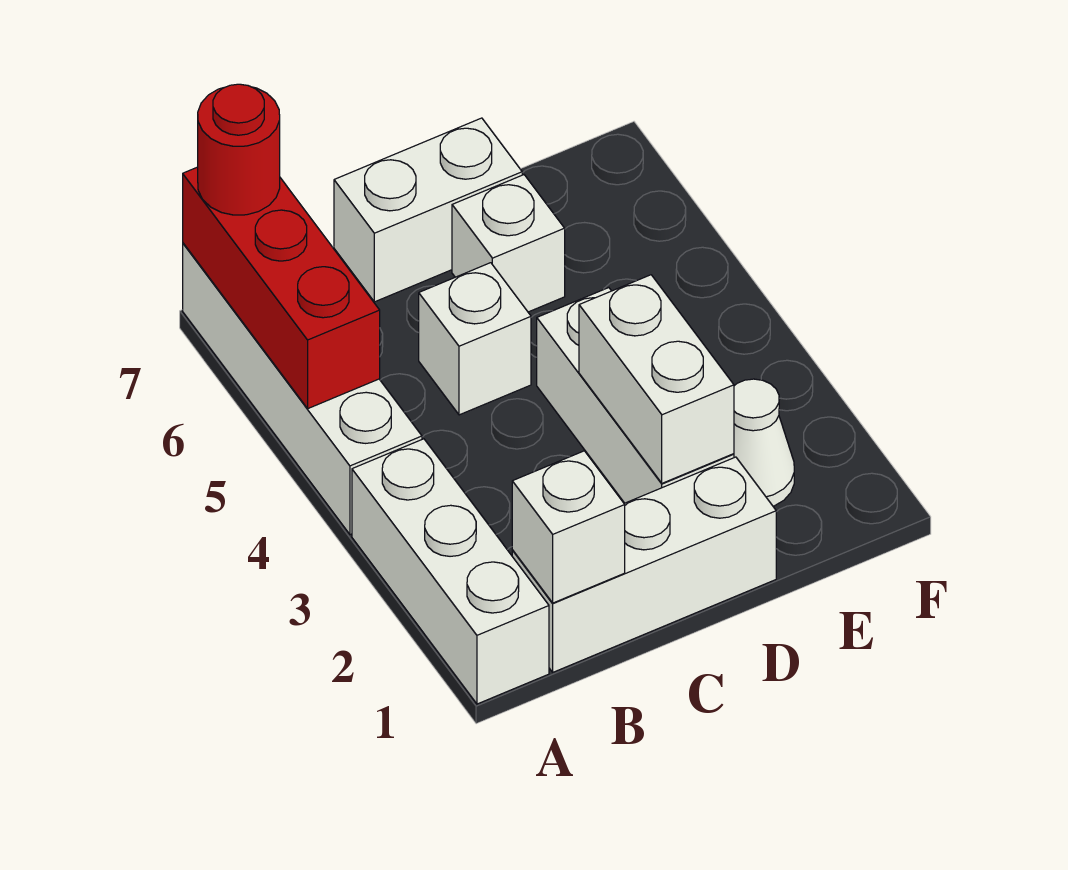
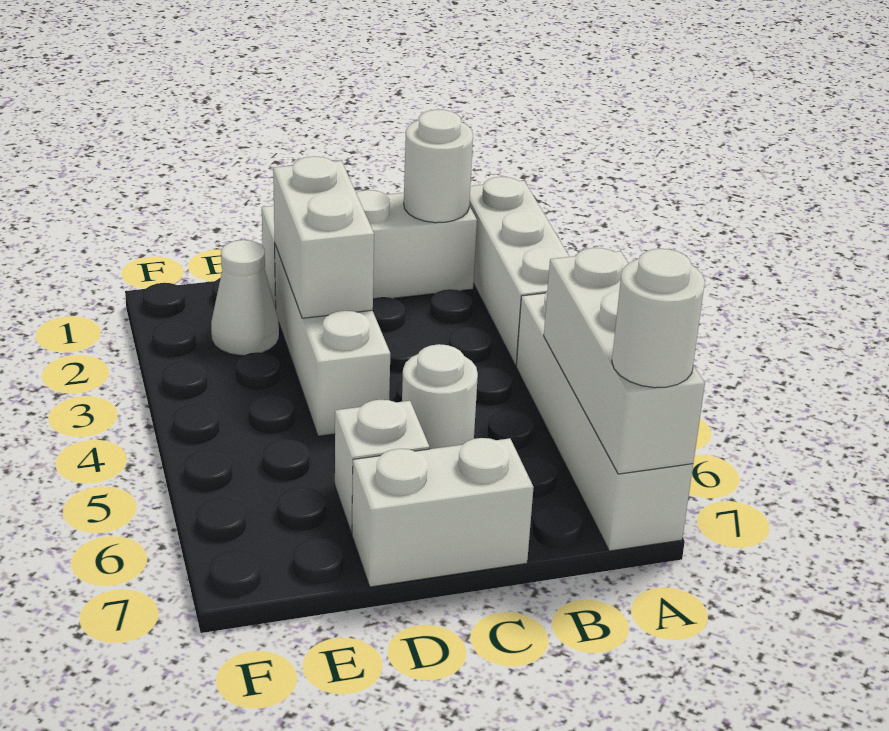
red 1x3 brick [183,167,380,408] -> white 1x3 brick [544,248,705,474]
red 1x1 round brick [198,84,280,215] -> white 1x1 round brick [612,249,705,388]
white 1x1 brick [512,451,625,603] -> white 1x1 round brick [404,110,473,223]
white 1x1 brick [419,263,531,415] -> white 1x1 round brick [402,344,478,449]

